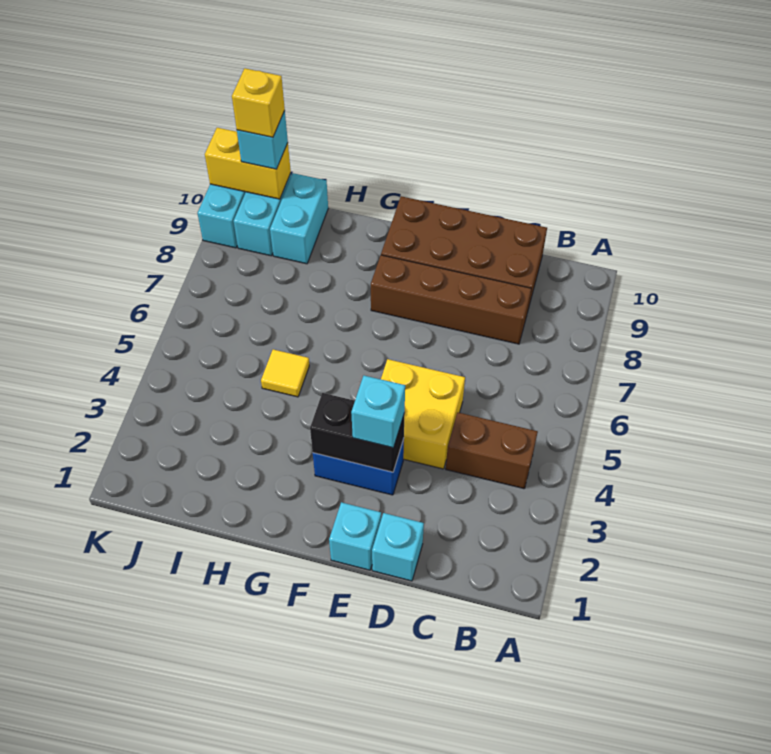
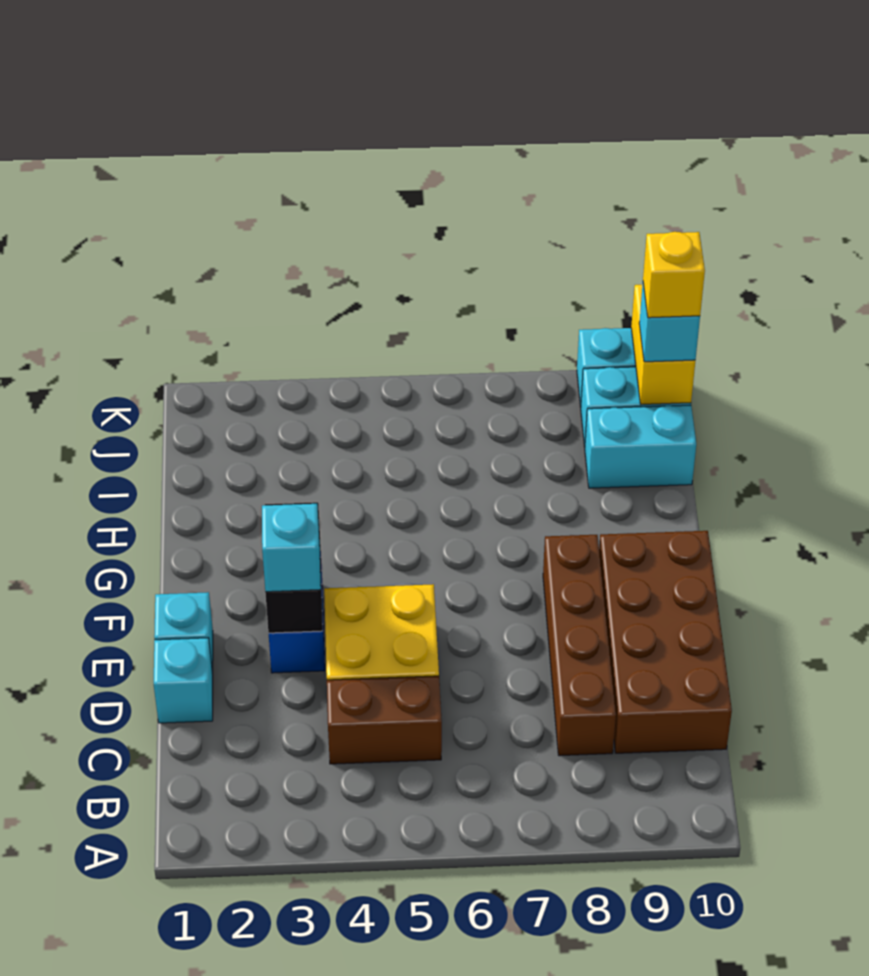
brown 1x2 brick [446,412,538,489] -> brown 1x2 brick turned to [327,676,442,764]
yellow 1x1 tile [261,349,309,397] -> none

